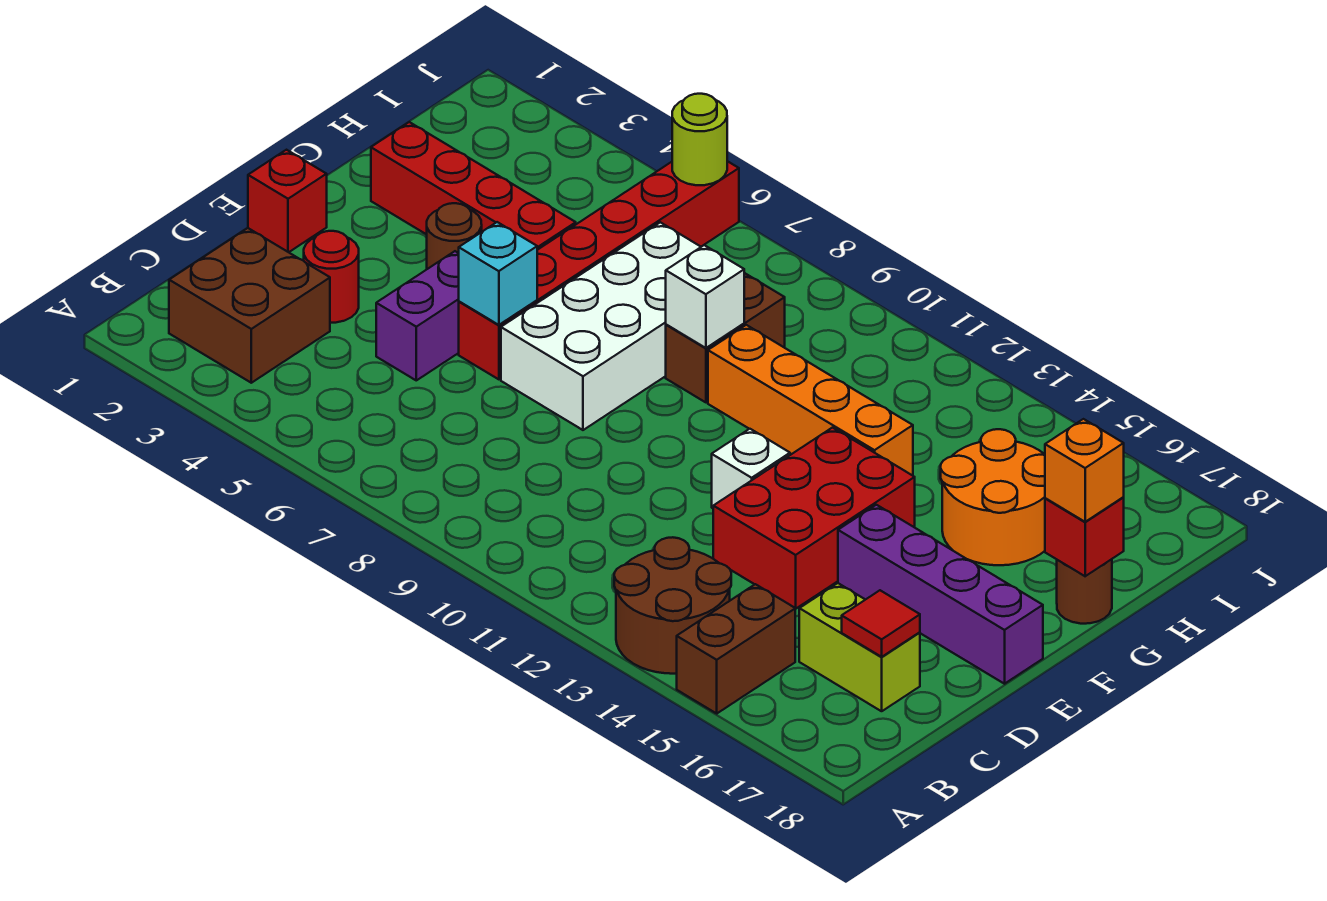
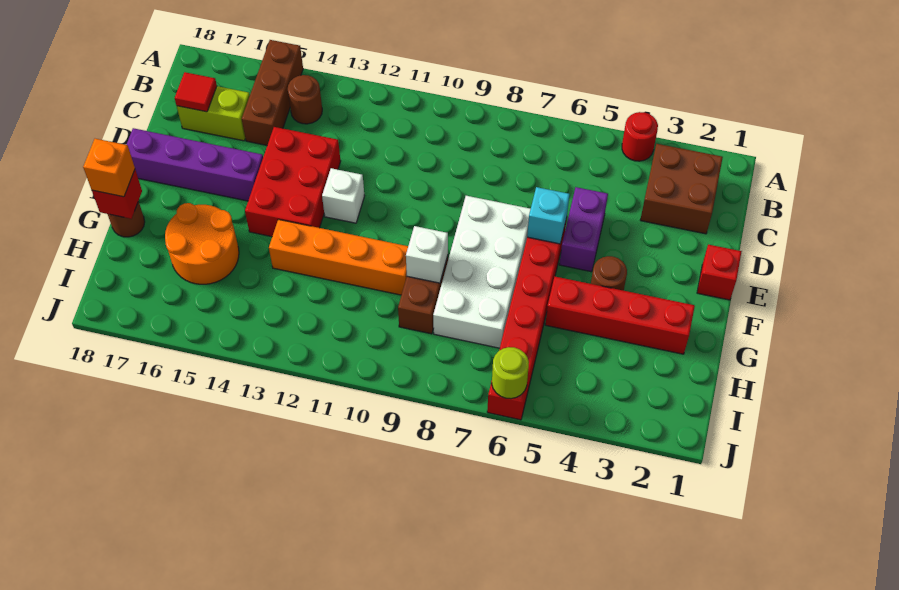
brown 2x2 round brick [614,537,731,674] -> brown 1x1 round brick [288,75,322,124]
brown 1x2 brick [677,584,795,713] -> brown 1x3 brick [242,40,303,145]
red 1x1 round brick [304,231,359,323] -> red 1x1 round brick moved to [622,112,658,161]

